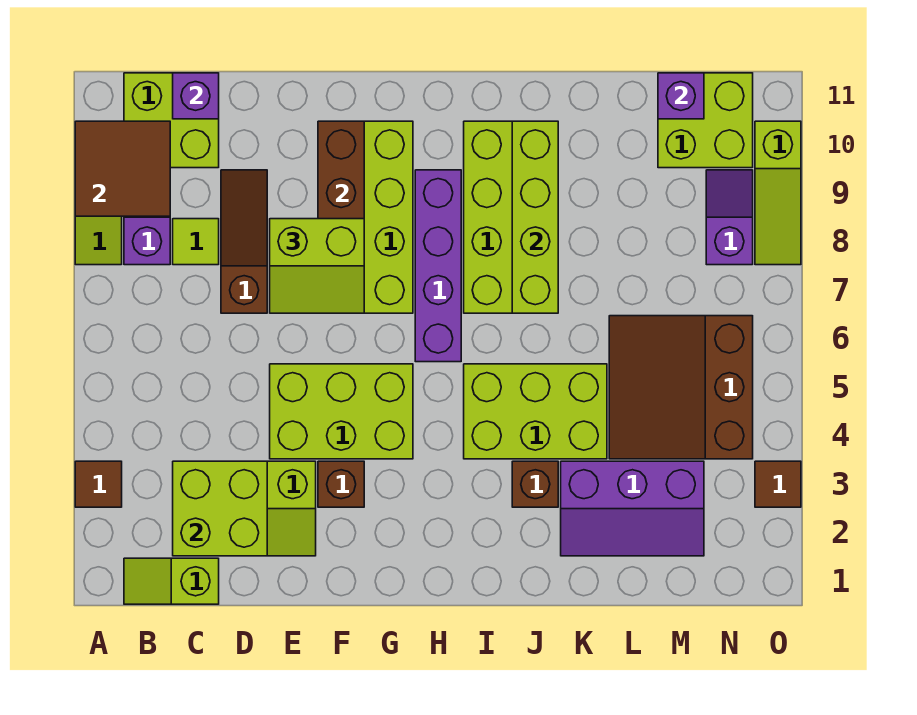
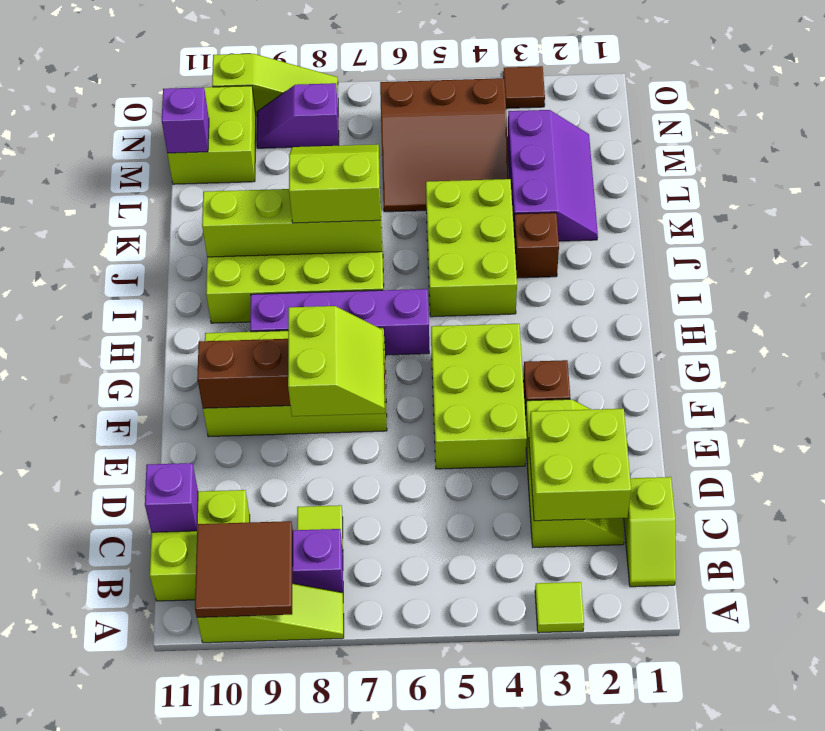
brown 1x1 tile [75,461,122,507] -> lime 1x1 tile [535,582,584,633]
brown 1x3 slope [221,170,267,313] -> none
none -> lime 2x2 slope [289,144,381,223]

